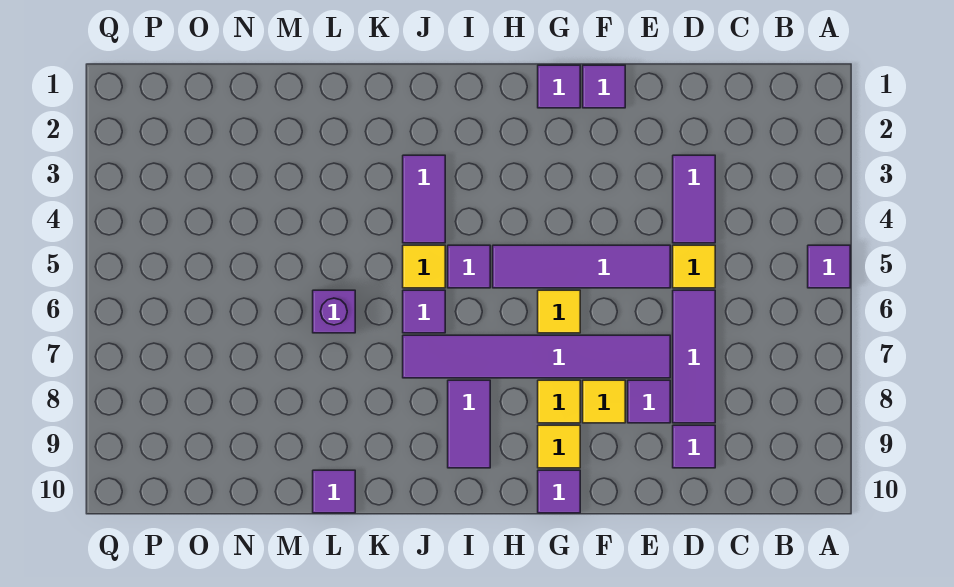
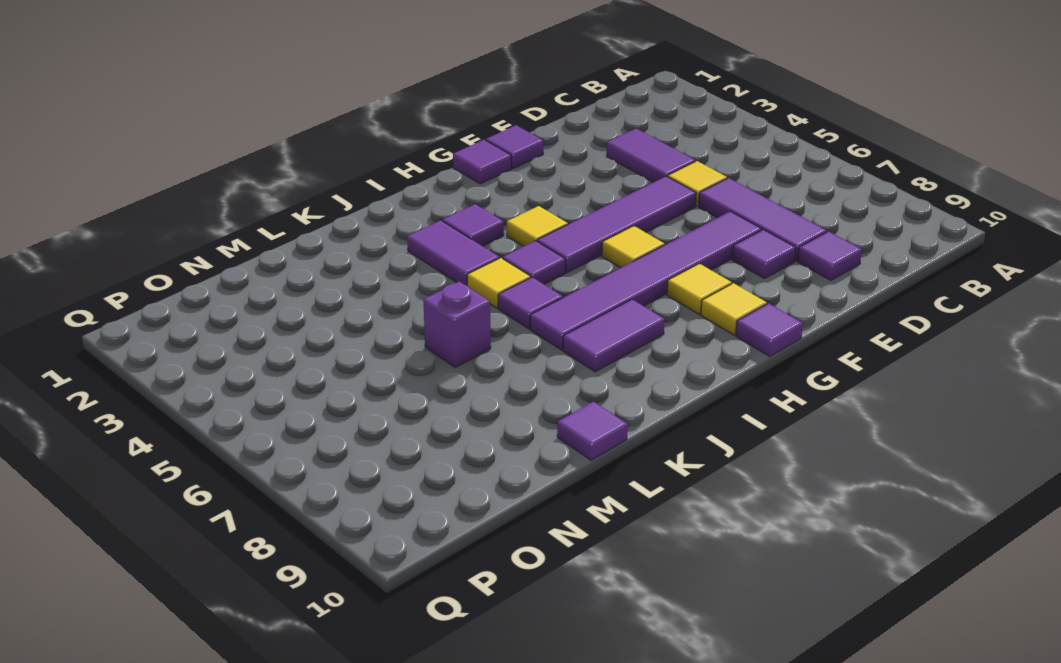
purple 1x1 tile [808,245,850,288] -> purple 1x1 tile moved to [443,204,504,246]
yellow 1x1 tile [583,380,625,423] -> yellow 1x1 tile moved to [507,206,568,246]
purple 1x2 tile [448,380,490,468] -> purple 1x2 tile turned to [563,299,665,372]

